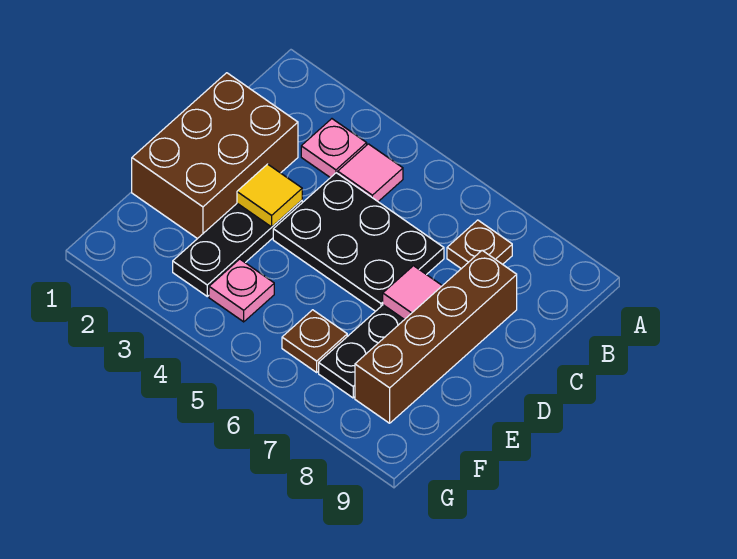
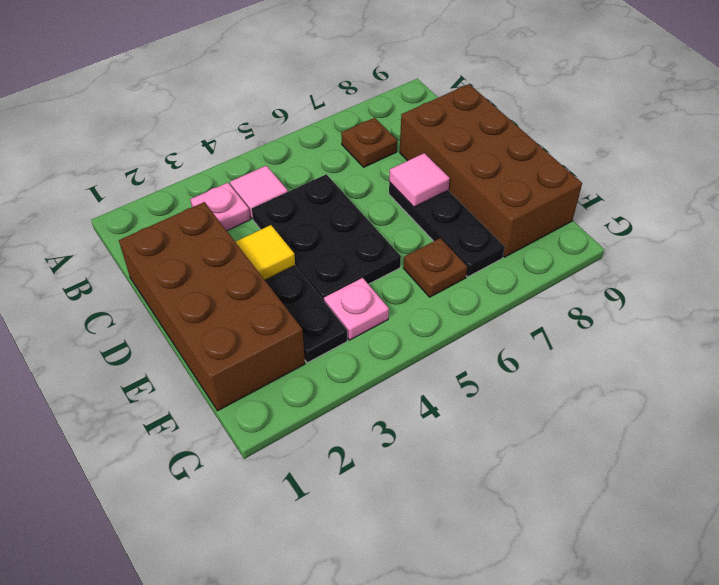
brown 2x3 brick [132,73,298,239] -> brown 2x4 brick [119,202,305,411]
black 2x3 plate [273,173,444,311] -> black 2x3 plate turned to [252,174,401,301]
brown 1x4 brick [355,251,517,423] -> brown 2x4 brick [400,84,582,257]

